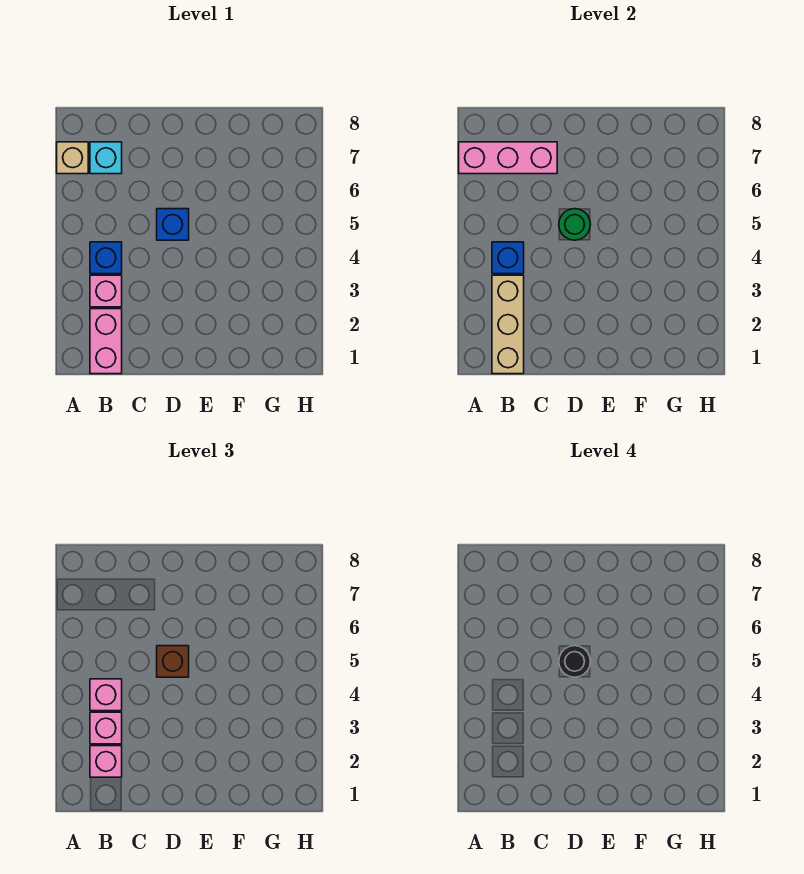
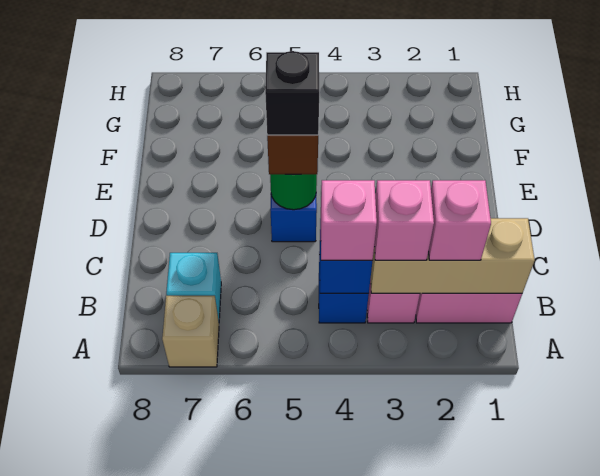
pink 1x3 brick [459,142,557,174] -> none
black 1x1 round brick [559,646,590,677] -> black 1x1 brick [265,51,319,135]

